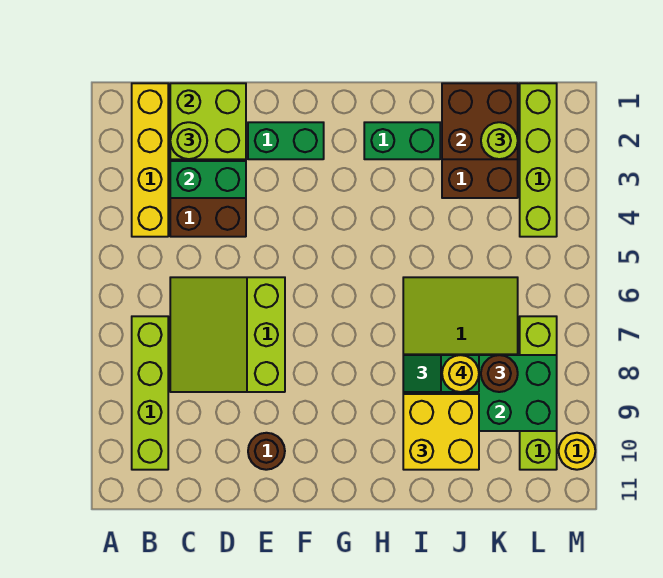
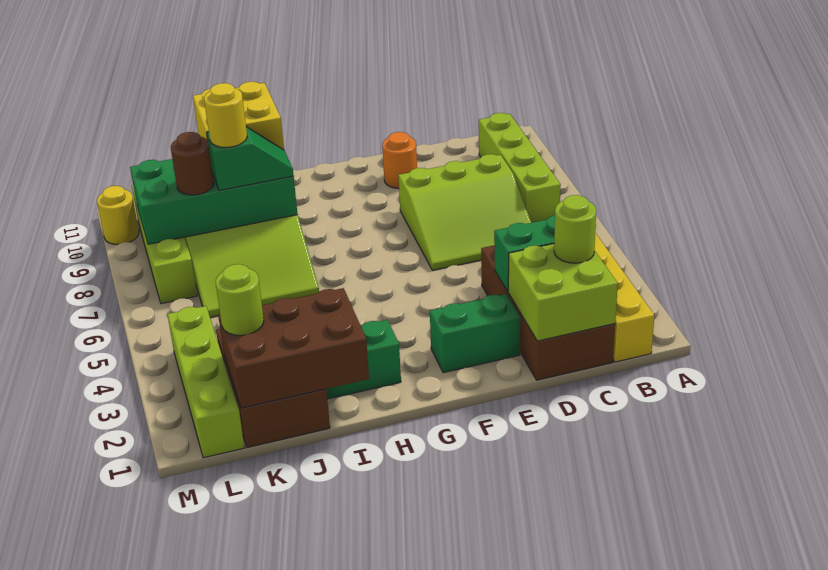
lime 3x3 slope [170,277,285,392] -> lime 3x3 slope turned to [398,154,531,270]
brown 1x1 round brick [248,433,285,470] -> orange 1x1 round brick [382,132,417,188]
brown 2x2 brick [442,83,518,159] -> brown 2x3 brick [218,288,369,408]

